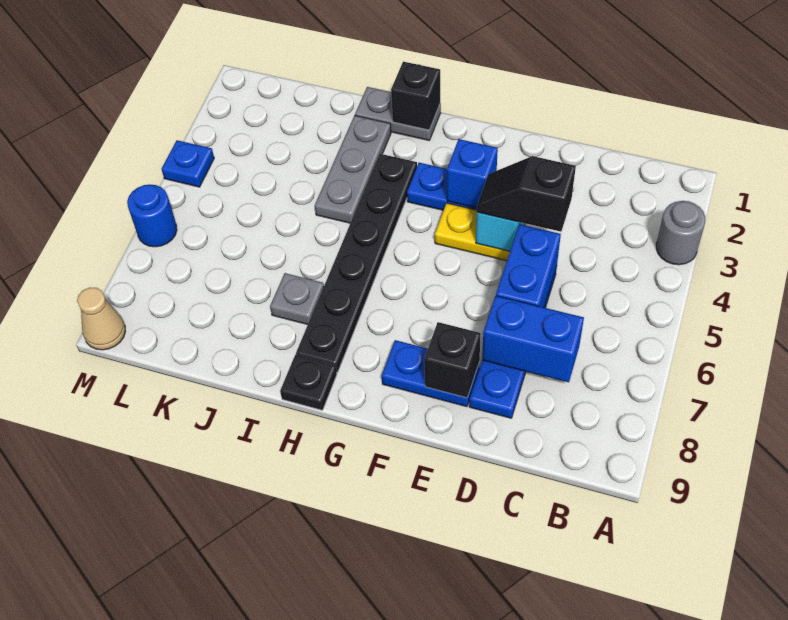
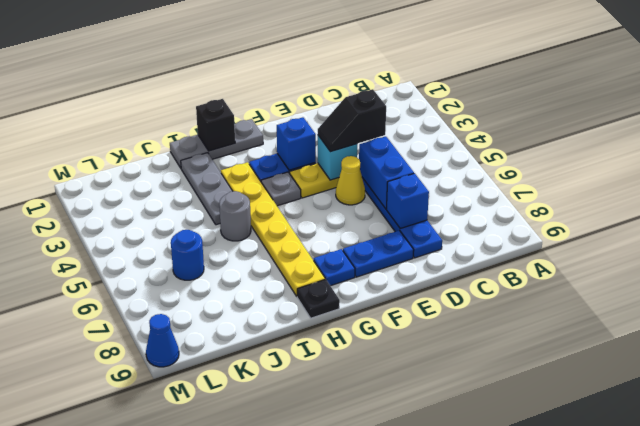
grey 1x1 round brick [656,201,705,265] -> grey 1x1 round brick moved to [219,191,251,241]
blue 1x2 brick [482,296,584,382] -> blue 1x1 brick [387,173,429,228]
none -> yellow 1x1 cone [336,156,365,205]
black 1x1 brick [424,322,481,398] -> none
grey 1x2 plate [355,87,441,140] -> grey 1x3 plate [170,119,263,168]
black 1x6 plate [296,154,417,372] -> yellow 1x6 plate [221,162,325,296]
grey 1x1 plate [270,273,324,324] -> grey 1x1 plate moved to [261,172,301,206]
blue 1x1 plate [162,140,214,187] -> blue 1x1 plate moved to [314,249,355,286]
blue 1x1 round brick [127,184,177,247] -> blue 1x1 round brick moved to [171,230,204,280]
tan 1x1 cone [77,287,125,350] -> blue 1x1 cone [146,314,179,367]

